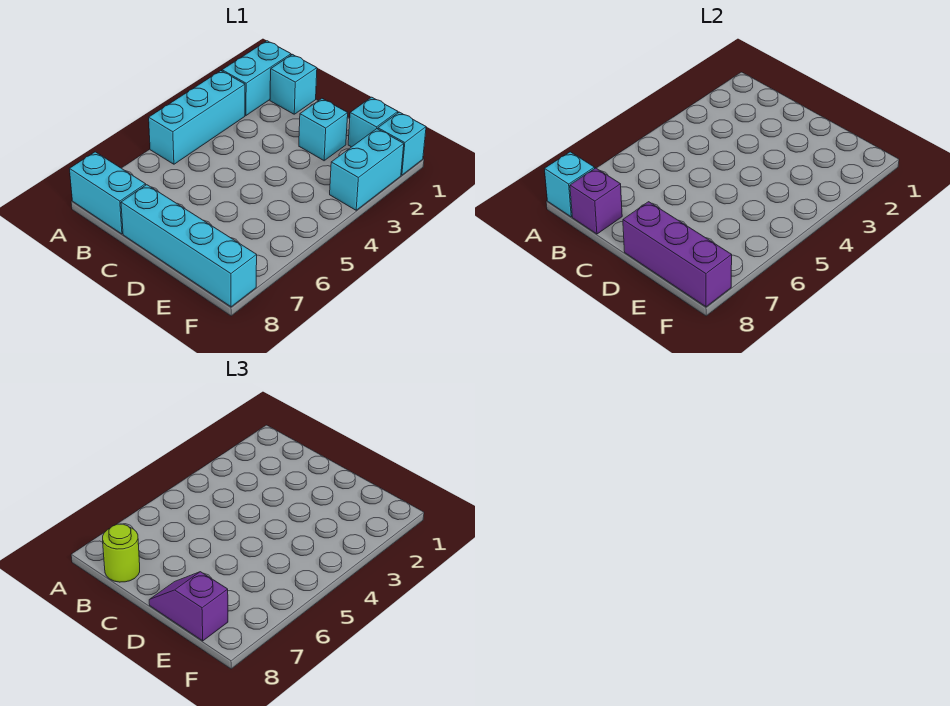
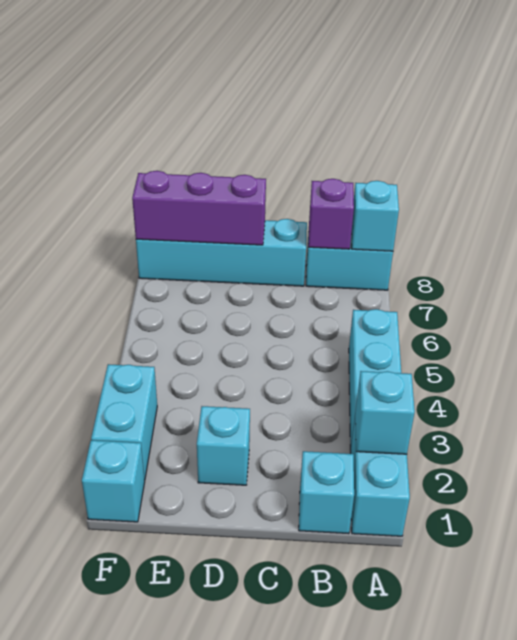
lime 1x1 round brick [103,524,140,582] -> none
purple 1x2 slope [149,572,228,641] -> none
cyan 1x1 brick [348,97,398,147] -> cyan 1x1 brick moved to [355,371,415,454]

